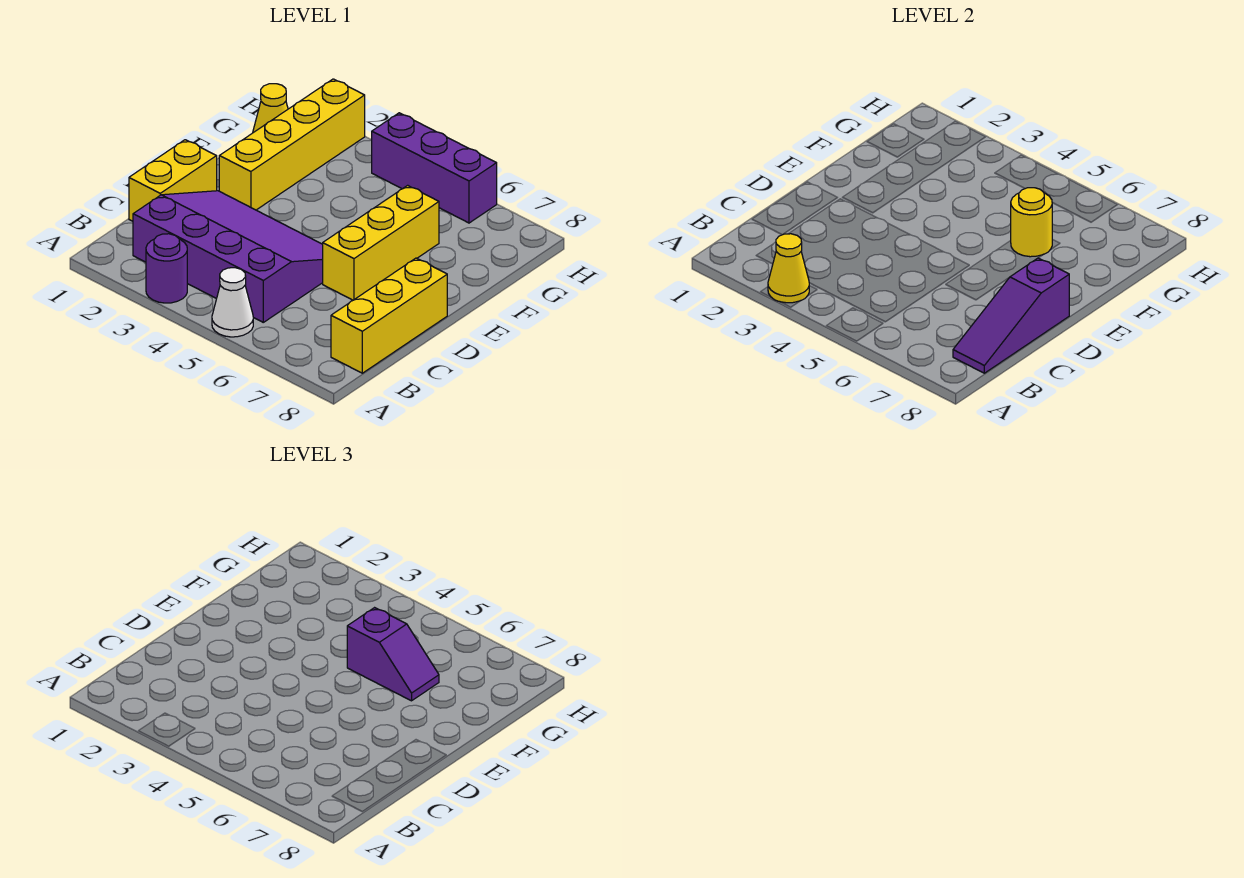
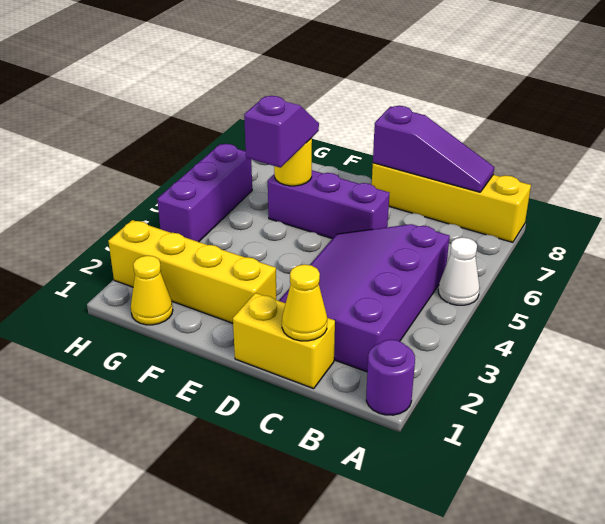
purple 1x1 round brick [146,234,187,303] -> purple 1x1 round brick moved to [366,339,415,415]
yellow 1x1 cone [768,234,809,303] -> yellow 1x1 cone moved to [282,264,327,341]
yellow 1x3 brick [331,258,447,373] -> yellow 1x4 brick [372,163,531,242]
yellow 1x3 brick [323,185,439,300] -> purple 1x3 brick [268,170,389,239]

